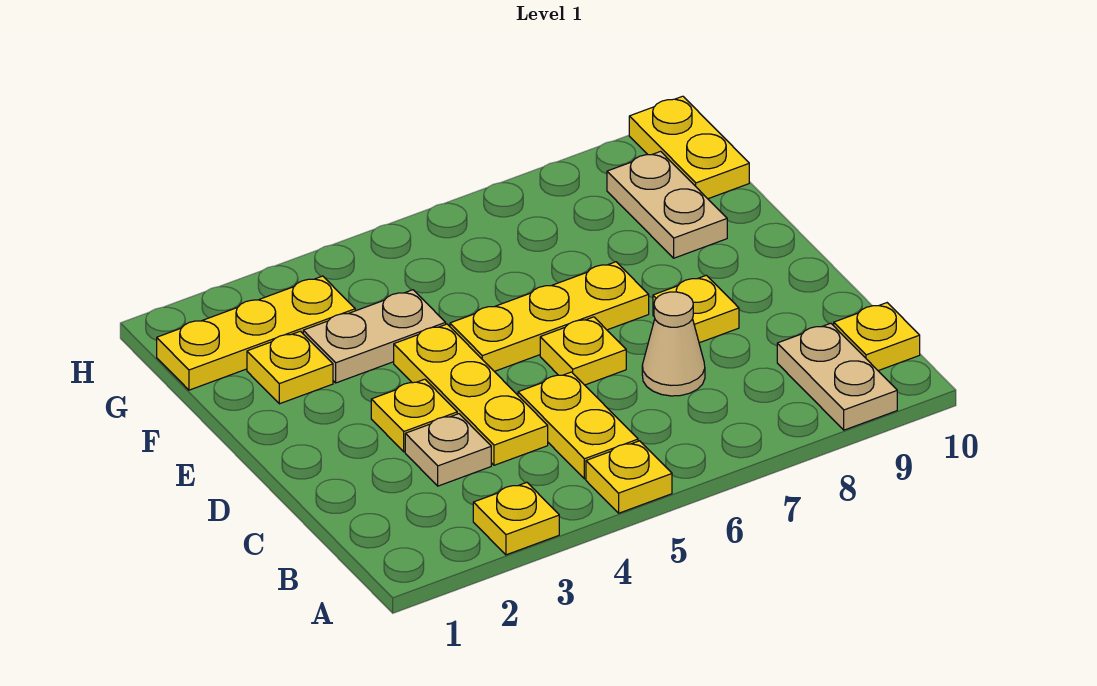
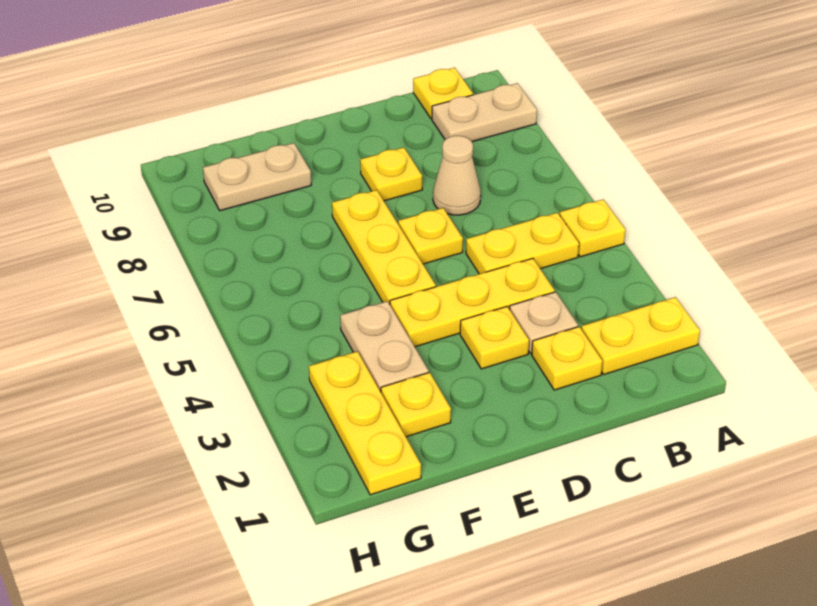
yellow 1x1 plate [473,483,559,555] -> yellow 1x1 plate moved to [532,327,603,390]
yellow 1x2 plate [629,96,749,199] -> yellow 1x2 plate moved to [581,297,700,374]

